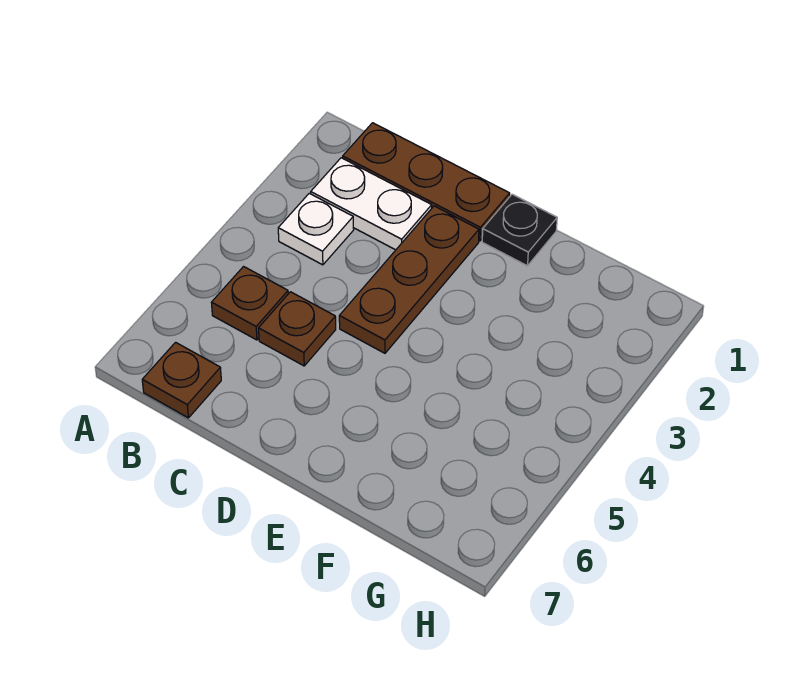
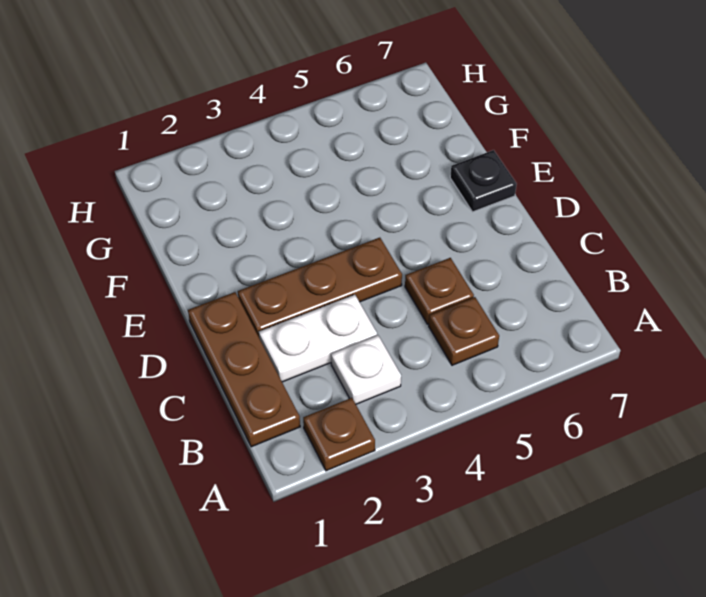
white 1x2 plate [311,158,432,250] -> white 1x2 plate turned to [259,295,377,382]
brown 1x1 plate [142,342,221,418] -> brown 1x1 plate moved to [303,398,375,471]
black 1x1 plate [482,194,557,266] -> black 1x1 plate moved to [450,150,517,212]

